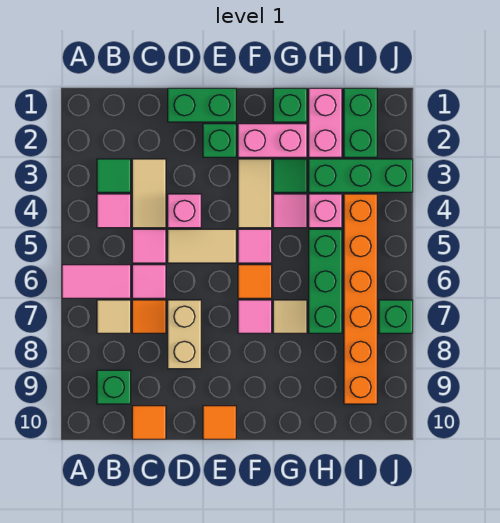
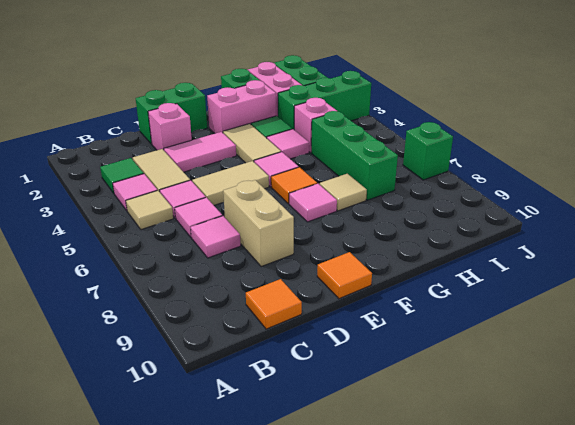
pink 1x2 tile [62,265,131,298] -> pink 1x2 tile moved to [164,132,236,172]
tan 1x1 tile [97,300,131,333] -> tan 1x1 tile moved to [126,190,173,230]
green 1x1 brick [97,370,131,404] -> none
orange 1x1 tile [132,300,166,333] -> pink 1x1 tile [191,216,241,258]
pink 1x1 brick [168,194,201,228] -> pink 1x1 brick moved to [148,103,192,150]
green 1x1 brick [203,124,236,157] -> none
orange 1x6 brick [344,194,377,404] -> none

